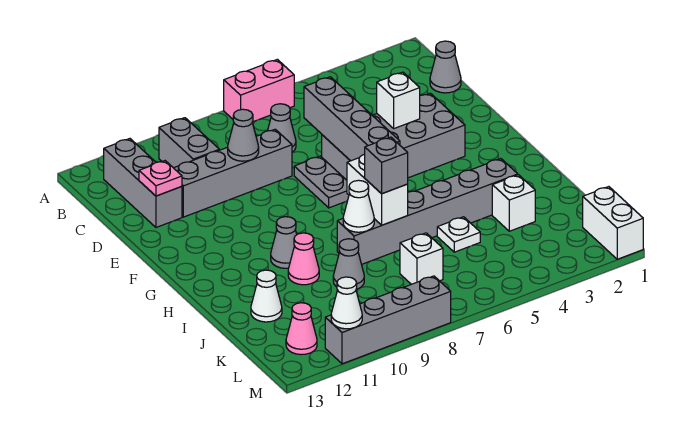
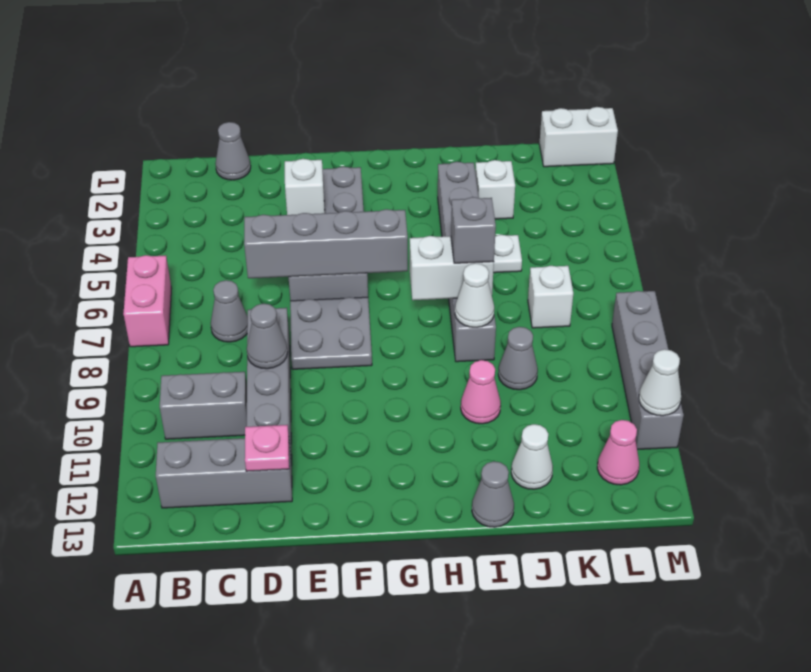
grey 1x2 plate [294,156,349,208] -> grey 2x2 plate [290,297,372,369]
grey 1x1 cone [271,217,297,268] -> grey 1x1 cone moved to [472,461,514,527]

